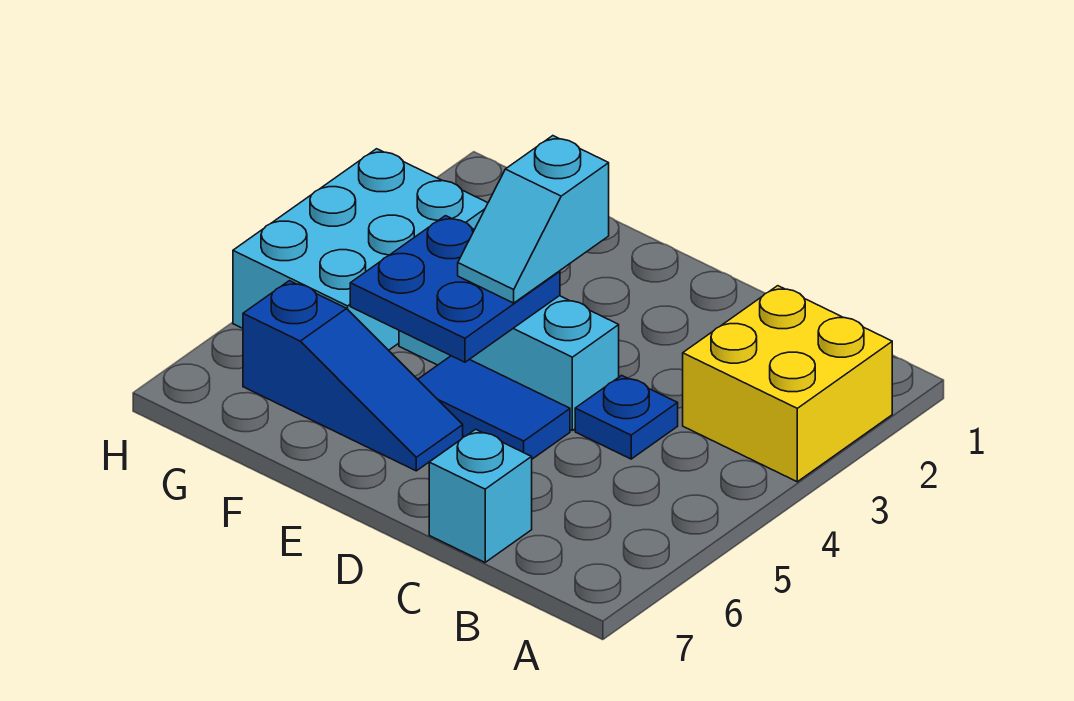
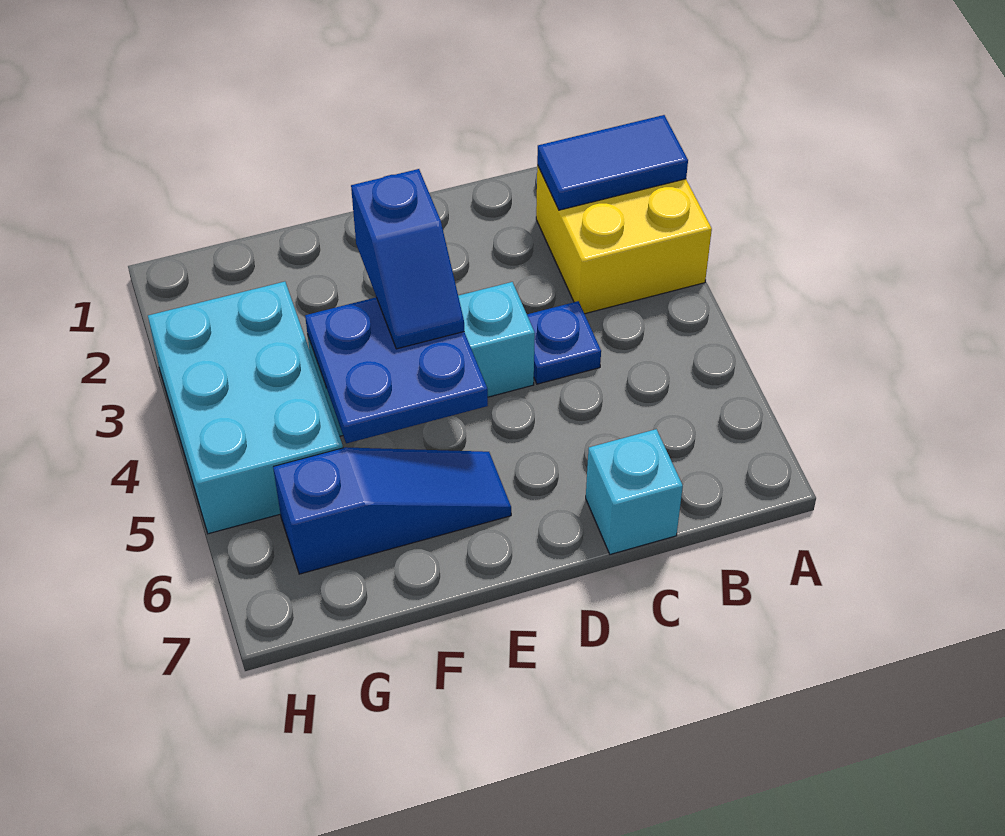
blue 1x2 tile [418,356,570,459] -> blue 1x2 tile moved to [537,115,688,210]
cyan 1x2 slope [458,136,609,303] -> blue 1x2 slope [351,169,464,349]

